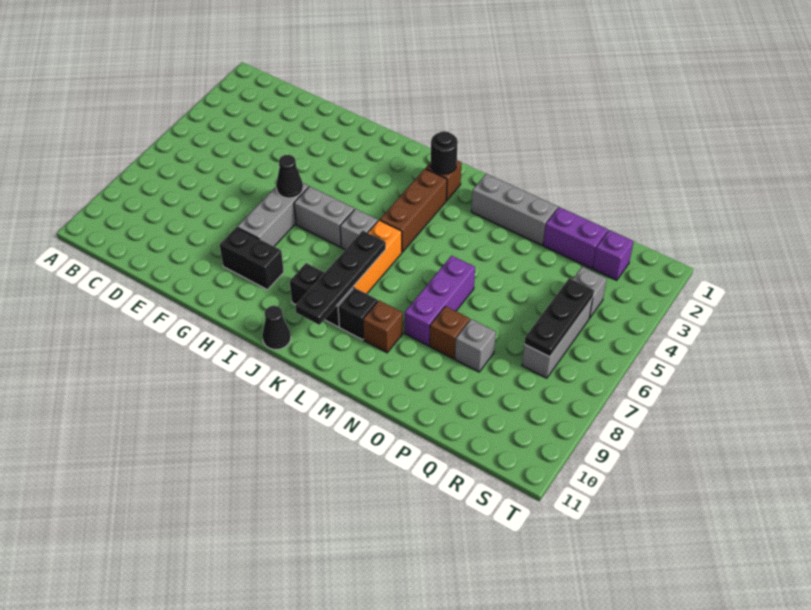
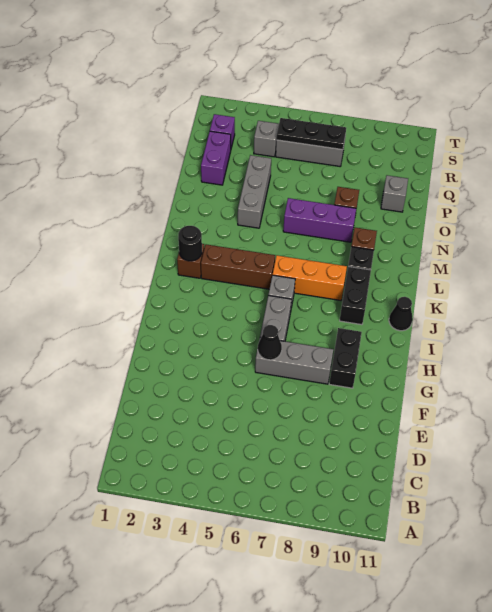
black 1x4 plate [295,231,386,325] -> none
grey 1x3 brick [471,174,558,245] -> grey 1x3 brick moved to [238,155,271,228]
grey 1x1 brick [455,319,496,372] -> grey 1x1 brick moved to [381,175,408,212]

